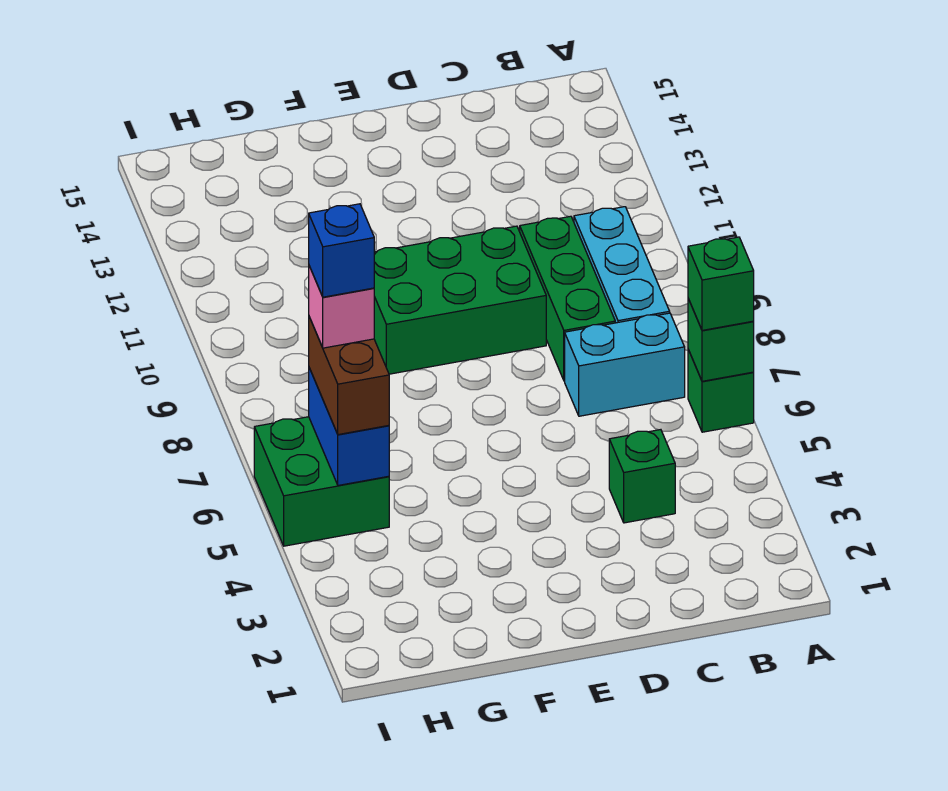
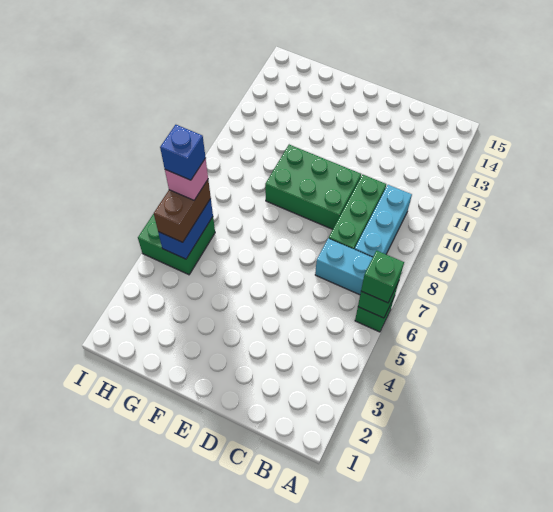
green 1x1 brick [609,430,675,523] -> none

